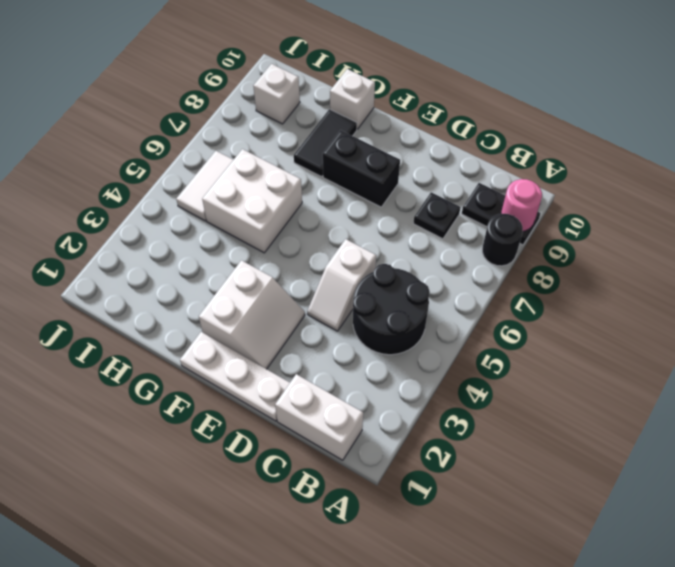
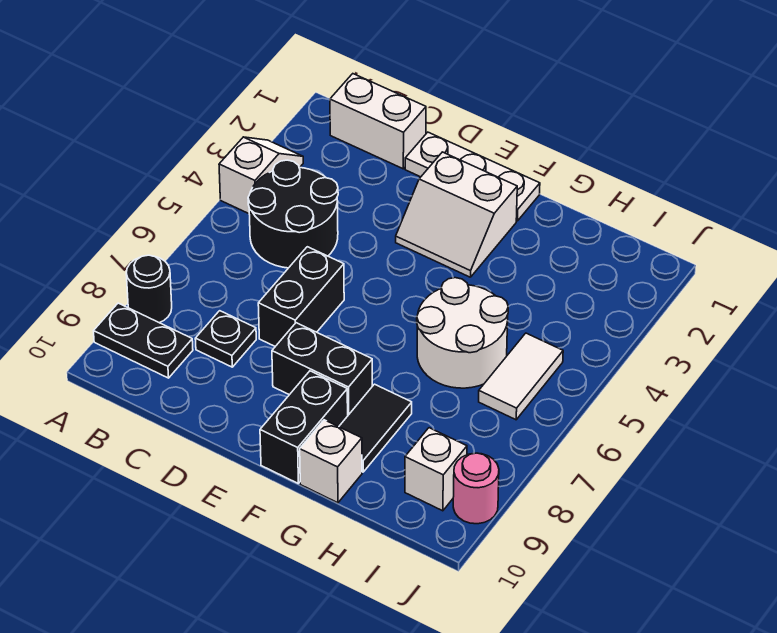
pink 1x1 round brick [501,179,542,231] -> pink 1x1 round brick moved to [453,453,499,524]
white 1x2 slope [307,239,376,331] -> white 1x2 slope moved to [219,137,303,214]
none -> black 1x2 brick [258,247,344,346]
white 2x2 slope [199,260,305,369] -> white 2x2 slope turned to [396,152,517,277]
none -> black 1x2 brick [260,371,348,483]
white 2x2 brick [202,149,302,253] -> white 2x2 round brick [417,278,508,388]

